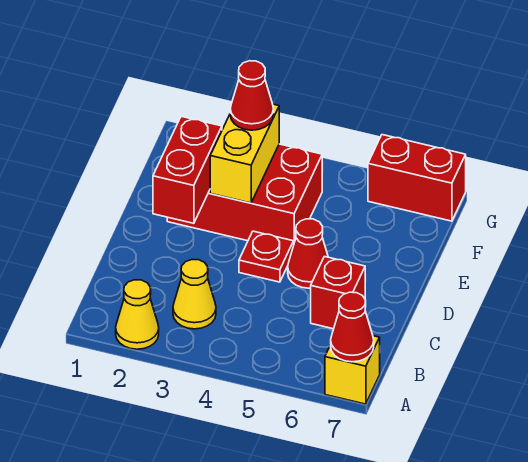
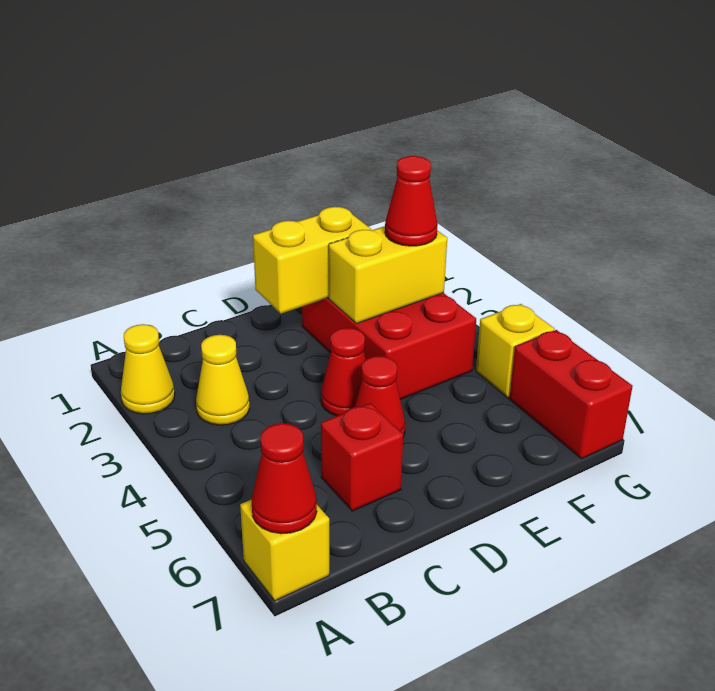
red 1x2 brick [153,116,222,223] -> yellow 1x2 brick [253,207,371,314]
red 1x1 plate [239,231,294,282] -> red 1x1 cone [321,328,366,416]
none -> yellow 1x1 brick [476,304,555,398]

